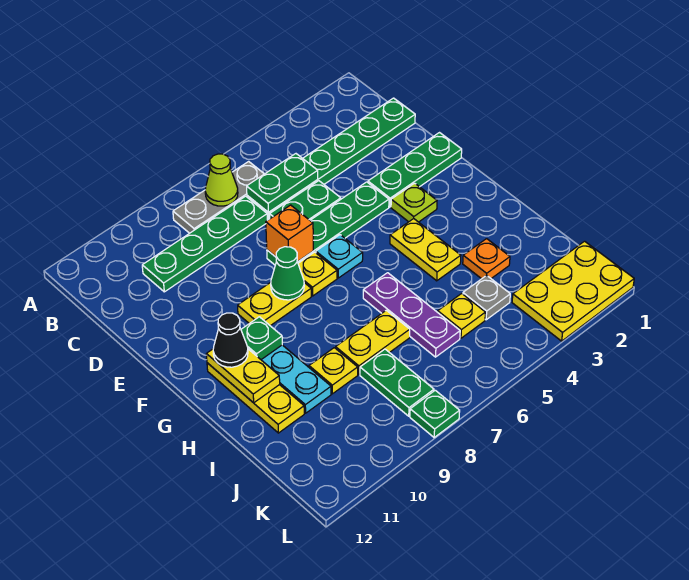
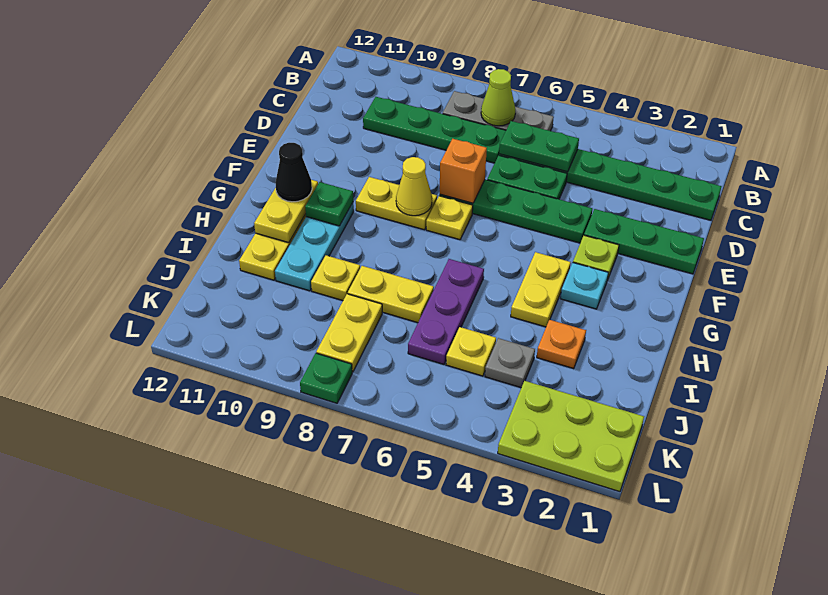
cyan 1x1 plate [316,235,363,278] -> cyan 1x1 plate moved to [561,263,608,309]
green 1x1 cone [271,247,304,300] -> yellow 1x1 cone [396,157,432,216]
green 1x2 plate [360,349,434,416] -> yellow 1x2 plate [316,294,382,372]
yellow 2x3 plate [512,241,634,341] -> lime 2x3 plate [498,381,644,492]

